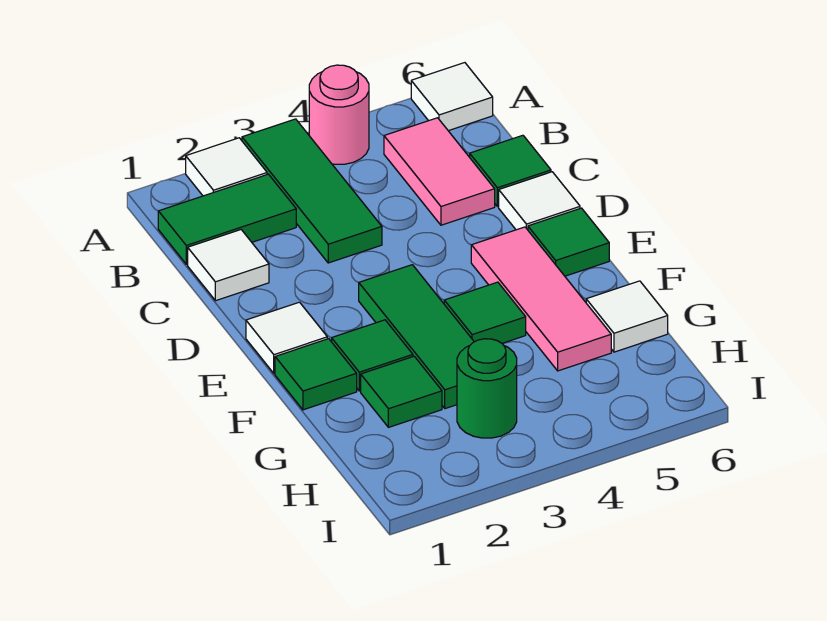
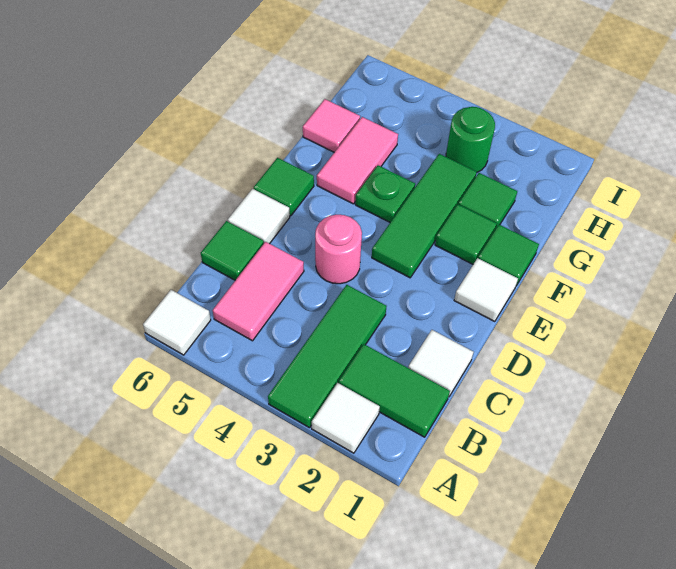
pink 1x1 round brick [309,65,369,164] -> pink 1x1 round brick moved to [315,215,362,284]
pink 1x3 tile [471,227,611,371] -> pink 1x2 tile [317,117,398,204]
green 1x1 tile [444,282,526,343] -> green 1x1 plate [355,165,415,222]
white 1x1 tile [586,281,668,352] -> pink 1x1 tile [303,99,360,152]

